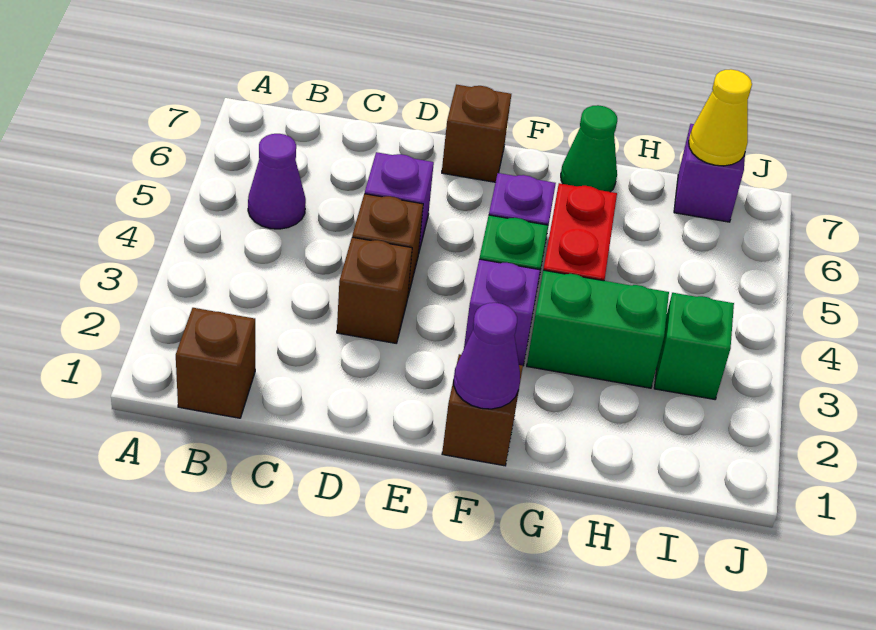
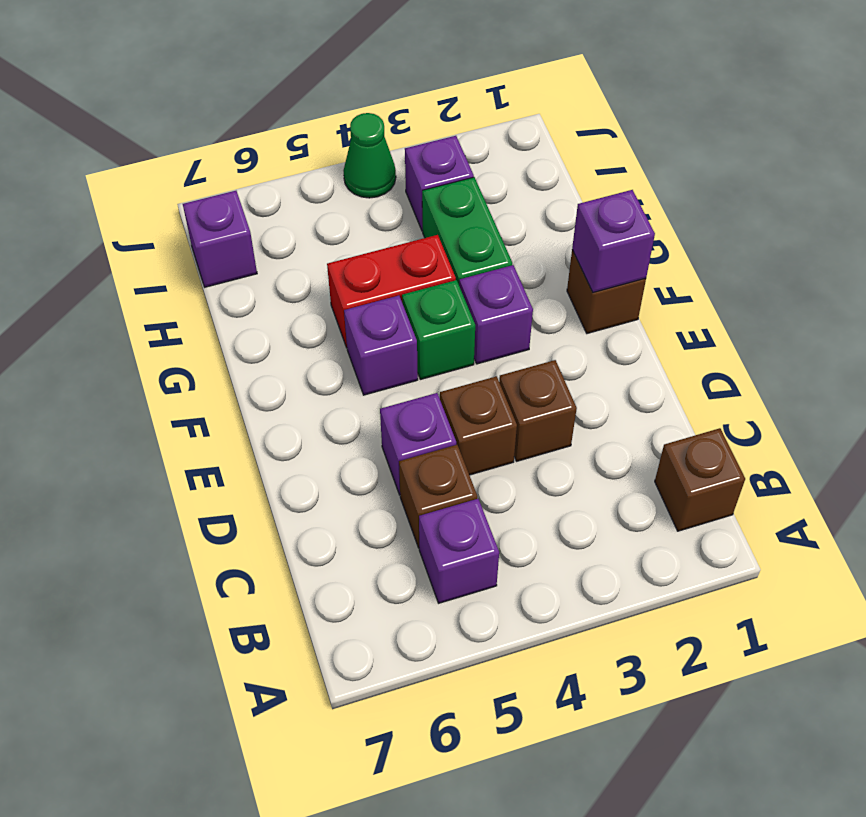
purple 1x1 cone [248,134,306,229] -> purple 1x1 brick [419,499,499,603]
brown 1x1 brick [442,85,511,182] -> brown 1x1 brick moved to [399,445,477,548]
purple 1x1 cone [454,303,520,409] -> purple 1x1 brick [572,190,655,292]
green 1x1 cone [561,105,617,192] -> green 1x1 cone moved to [343,113,396,198]
green 1x1 brick [654,293,734,399] -> purple 1x1 brick [405,136,474,231]
yellow 1x1 cone [689,69,752,166] -> none

